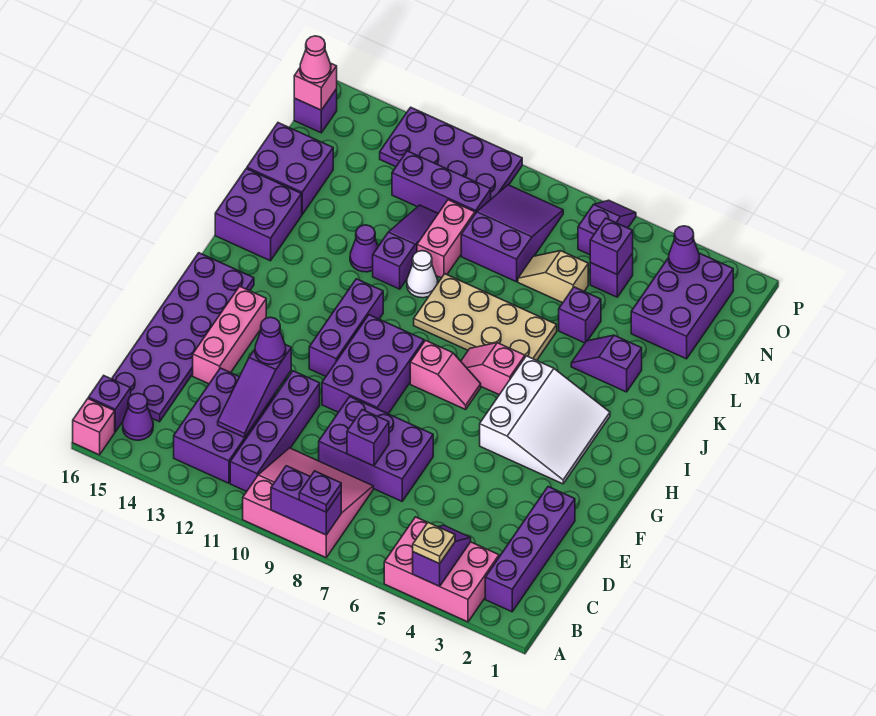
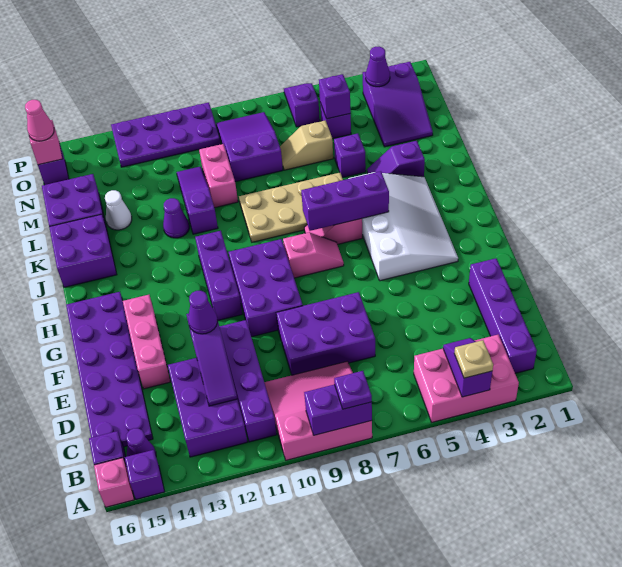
purple 1x1 brick [347,410,389,466] -> purple 1x1 brick moved to [125,450,165,499]
white 3x3 slope [480,356,610,484] -> white 3x4 slope [349,172,458,281]
white 1x1 cone [407,251,438,298] -> white 1x1 cone moved to [105,190,132,230]
purple 2x3 brick [631,253,733,359] -> purple 2x3 slope [363,62,433,147]
purple 1x3 brick [392,151,491,214] -> purple 1x3 brick moved to [301,171,389,231]

